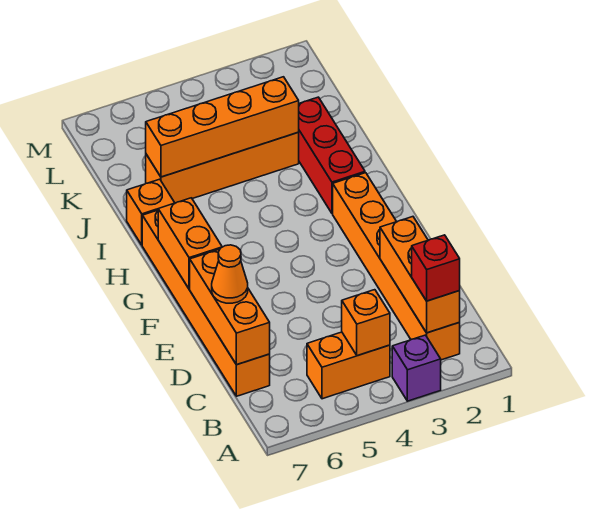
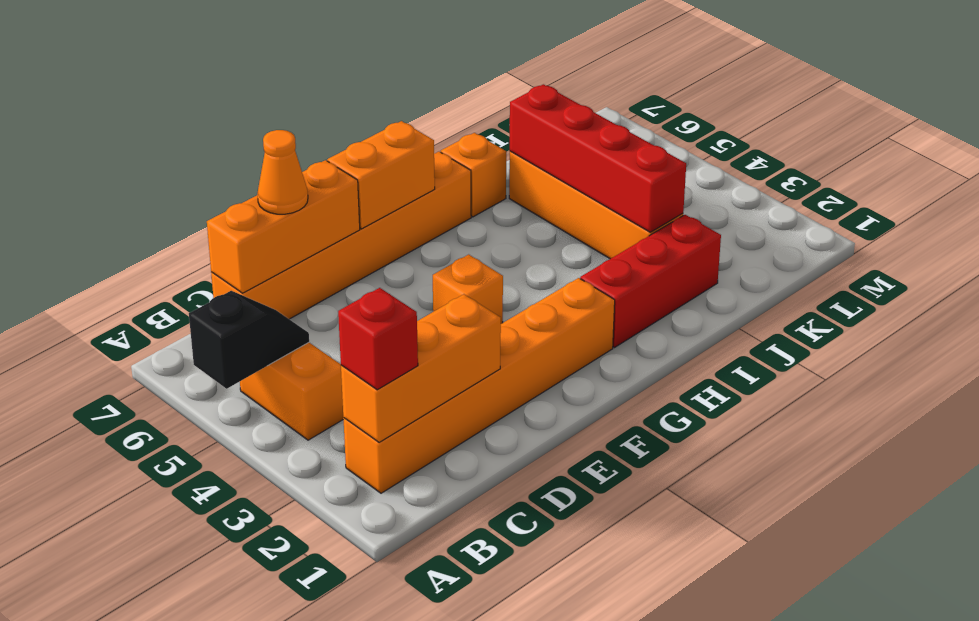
purple 1x1 brick [392,335,441,401] -> none
none -> black 1x2 slope [189,291,309,389]
orange 1x1 brick [342,290,390,356] -> orange 1x1 brick moved to [433,254,503,324]
orange 1x4 brick [146,77,299,177] -> red 1x4 brick [510,84,686,232]

